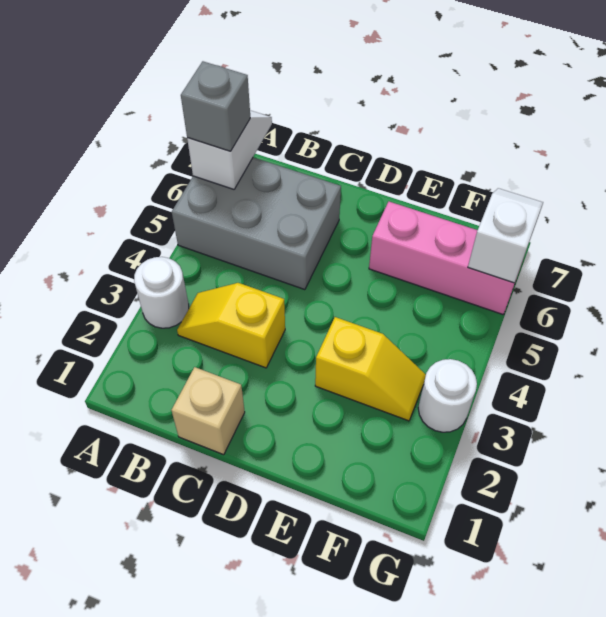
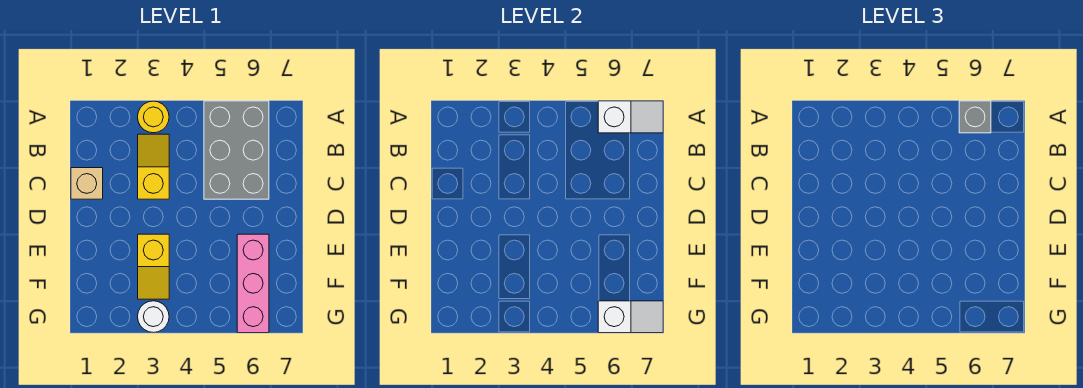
white 1x1 round brick [134,257,189,328] -> yellow 1x1 round brick [138,101,169,133]

